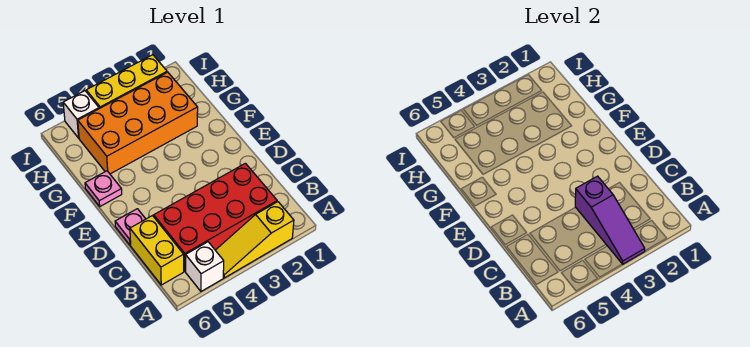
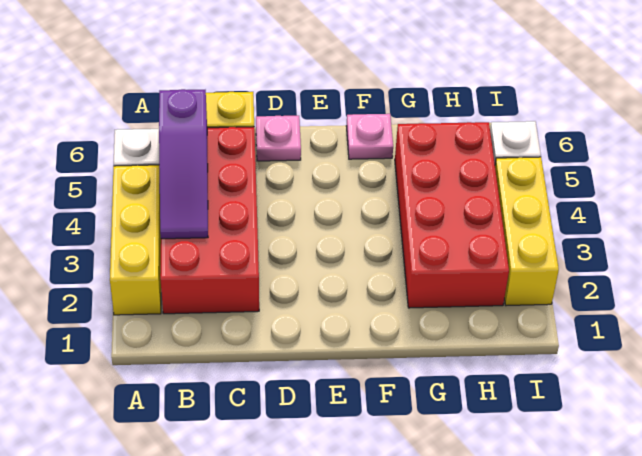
yellow 1x3 slope [215,202,294,278] -> yellow 1x3 brick [110,165,161,315]
purple 1x3 slope [575,176,645,264] -> purple 1x3 slope turned to [159,89,208,239]
orange 2x4 brick [78,72,198,174] -> red 2x4 brick [395,122,509,308]

